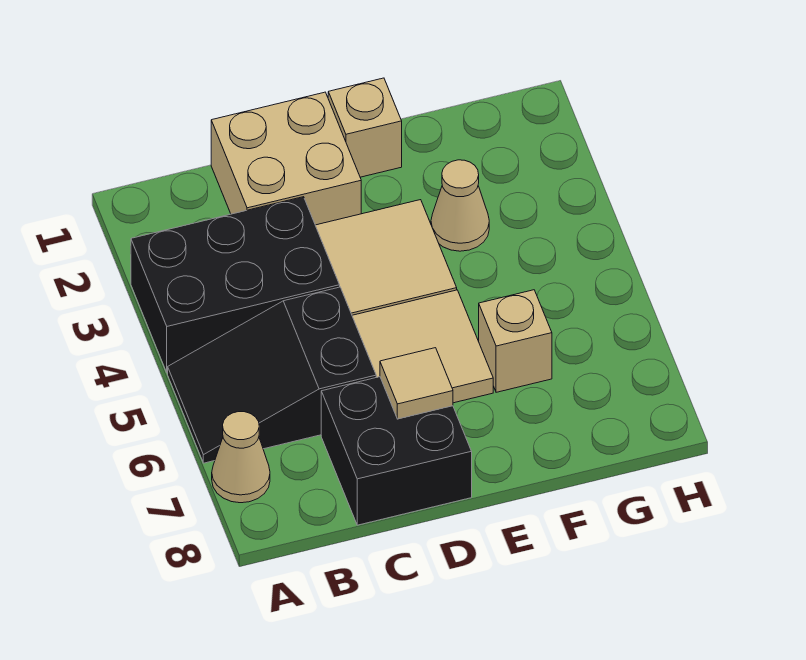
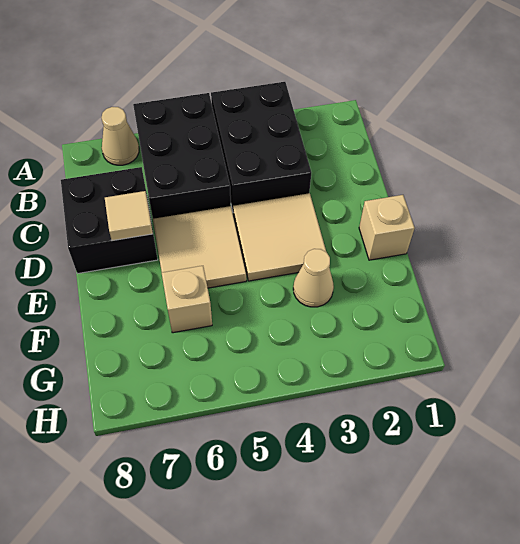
black 2x3 slope [168,287,376,463] -> black 2x3 brick [133,93,231,219]
tan 2x2 brick [211,92,361,225] -> none

